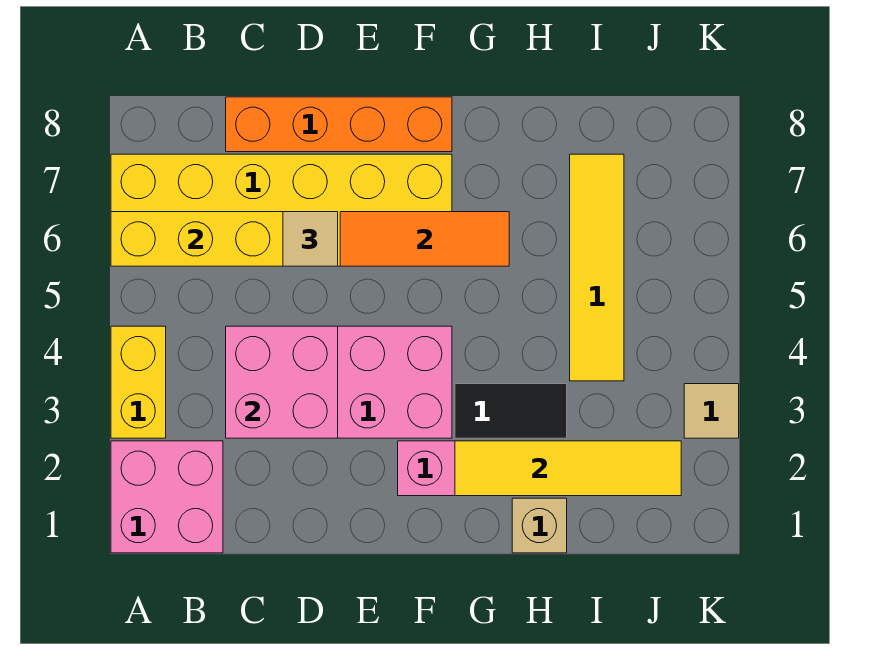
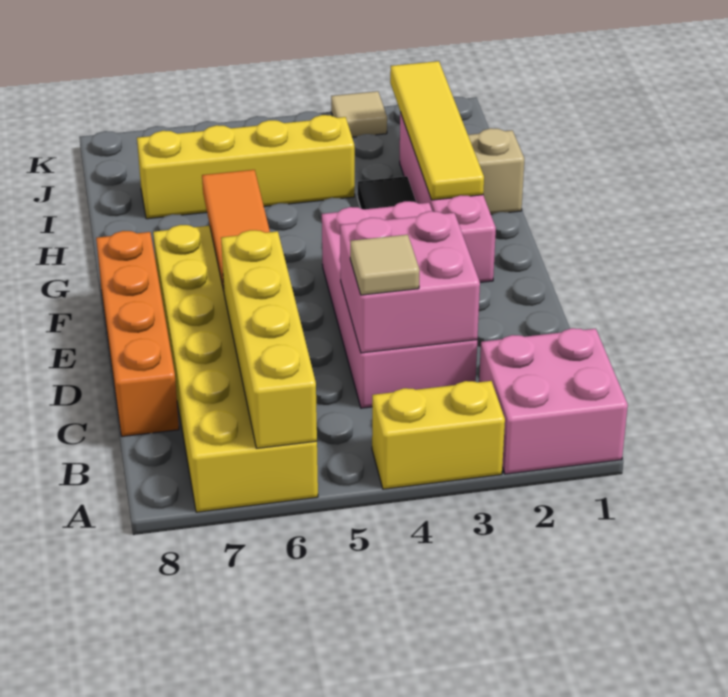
tan 1x1 tile [283,212,338,266] -> tan 1x1 tile moved to [350,235,420,295]
yellow 1x4 tile [570,154,624,381] -> yellow 1x4 brick [137,115,355,219]

